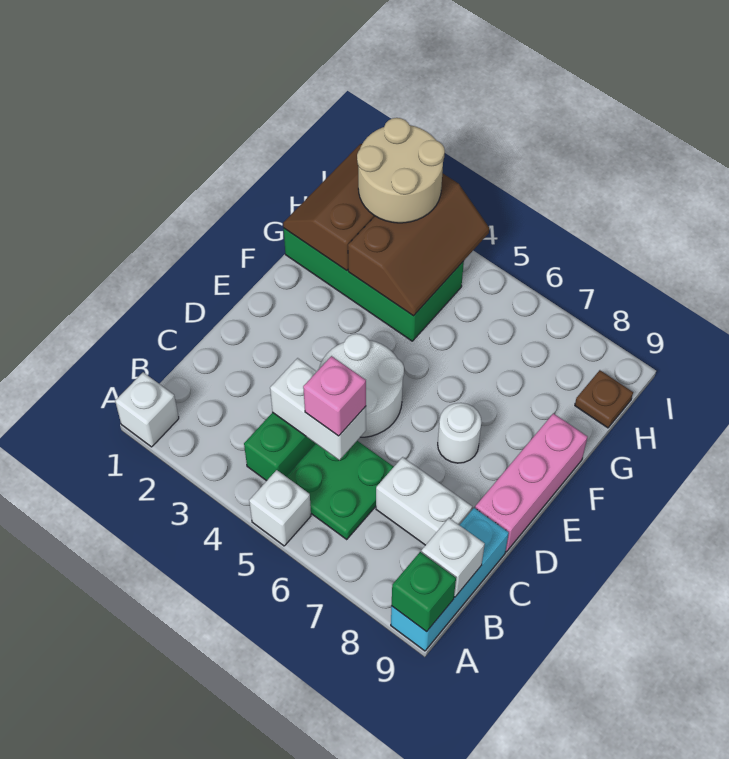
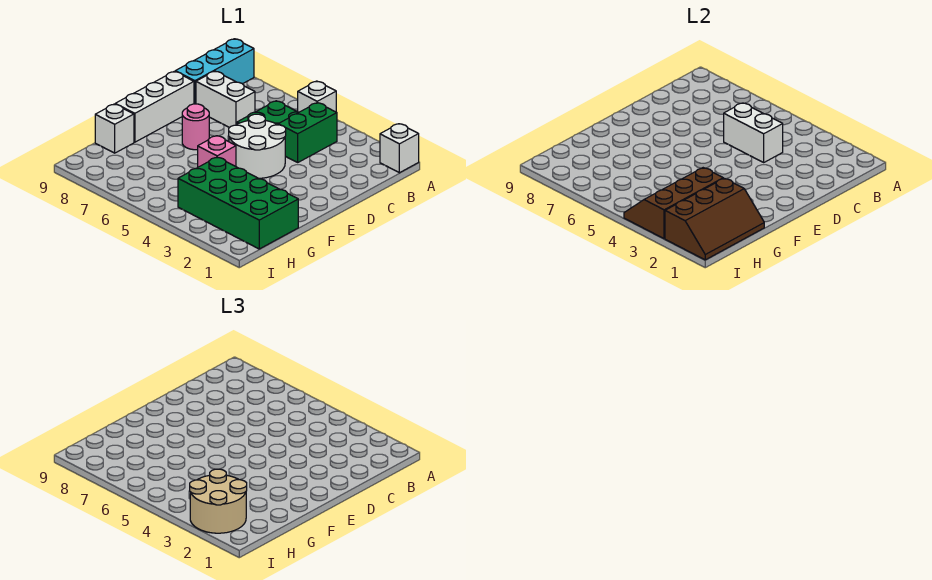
green 1x1 brick [392,552,456,632] -> none
white 1x1 brick [421,518,485,597] -> white 1x1 brick moved to [95,104,134,153]
pink 1x1 brick [303,356,366,436] -> pink 1x1 brick moved to [198,136,236,167]
pink 1x3 brick [475,413,587,552] -> white 1x3 brick [115,71,194,142]
white 1x1 round brick [438,403,481,463] -> pink 1x1 round brick [182,104,209,150]
brown 1x1 plate [575,370,633,428] -> none

